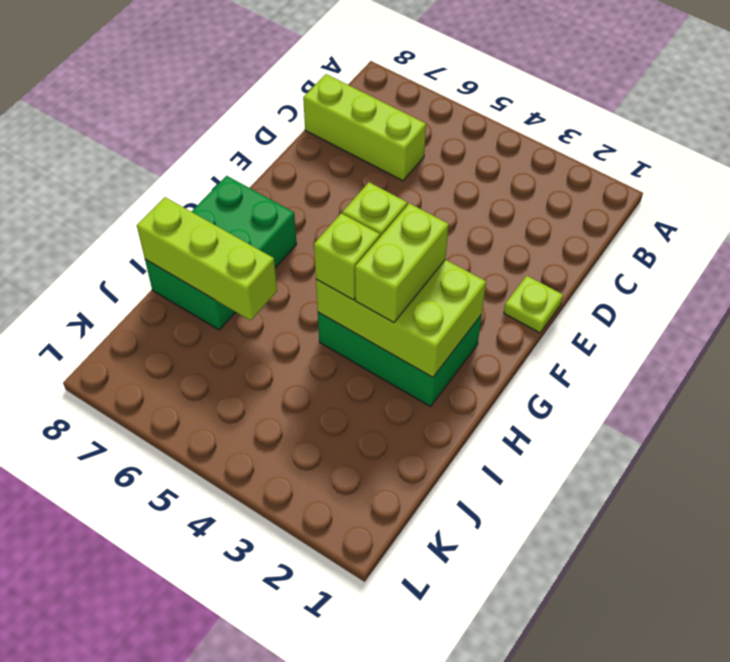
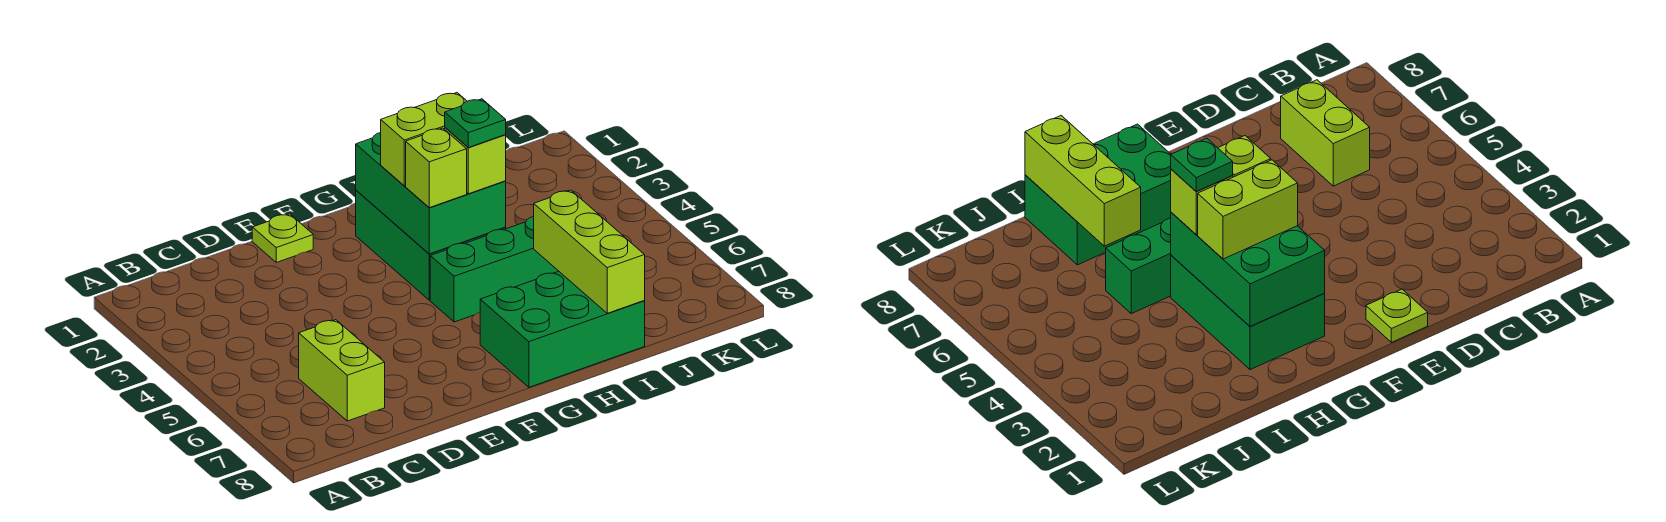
lime 1x3 brick [303,74,426,181] -> lime 1x2 brick [299,320,385,421]
lime 2x3 brick [316,260,486,377] -> green 2x3 brick [356,133,506,254]
none -> green 1x3 brick [430,216,559,322]
none -> green 1x1 plate [445,99,506,148]

